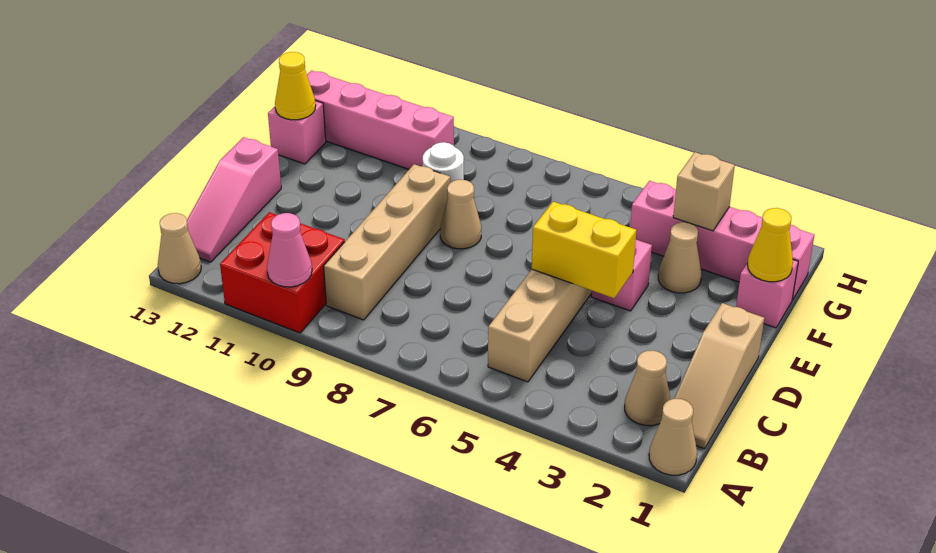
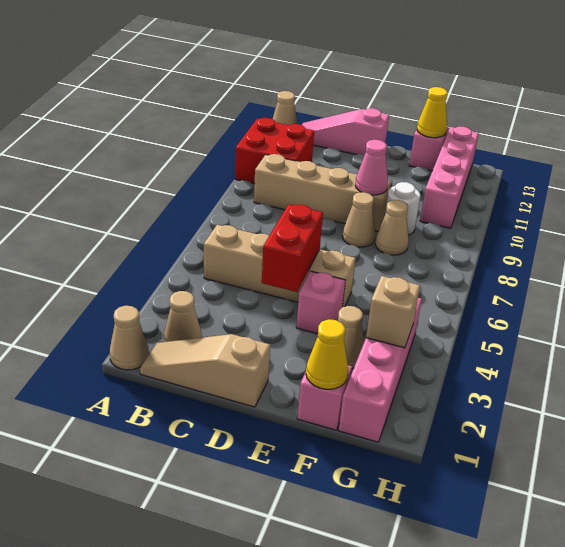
pink 1x1 cone [267,213,312,287] -> pink 1x1 cone moved to [355,140,388,195]
yellow 1x2 brick [532,202,636,298] -> red 1x2 brick [262,204,323,292]
none -> tan 1x1 cone [375,200,409,255]

